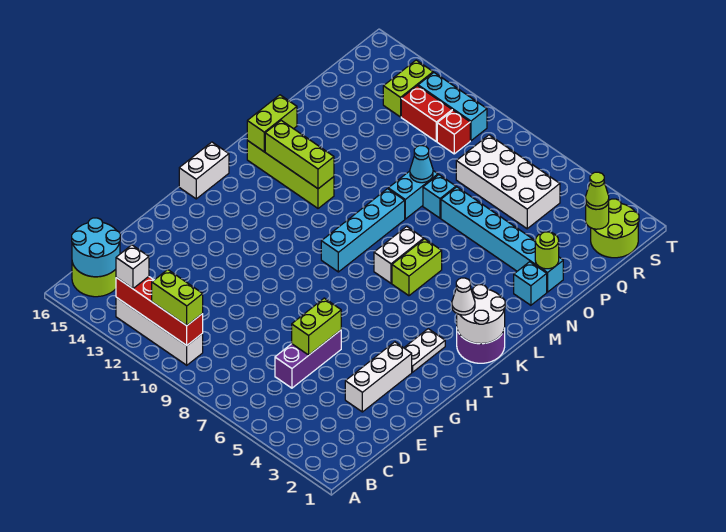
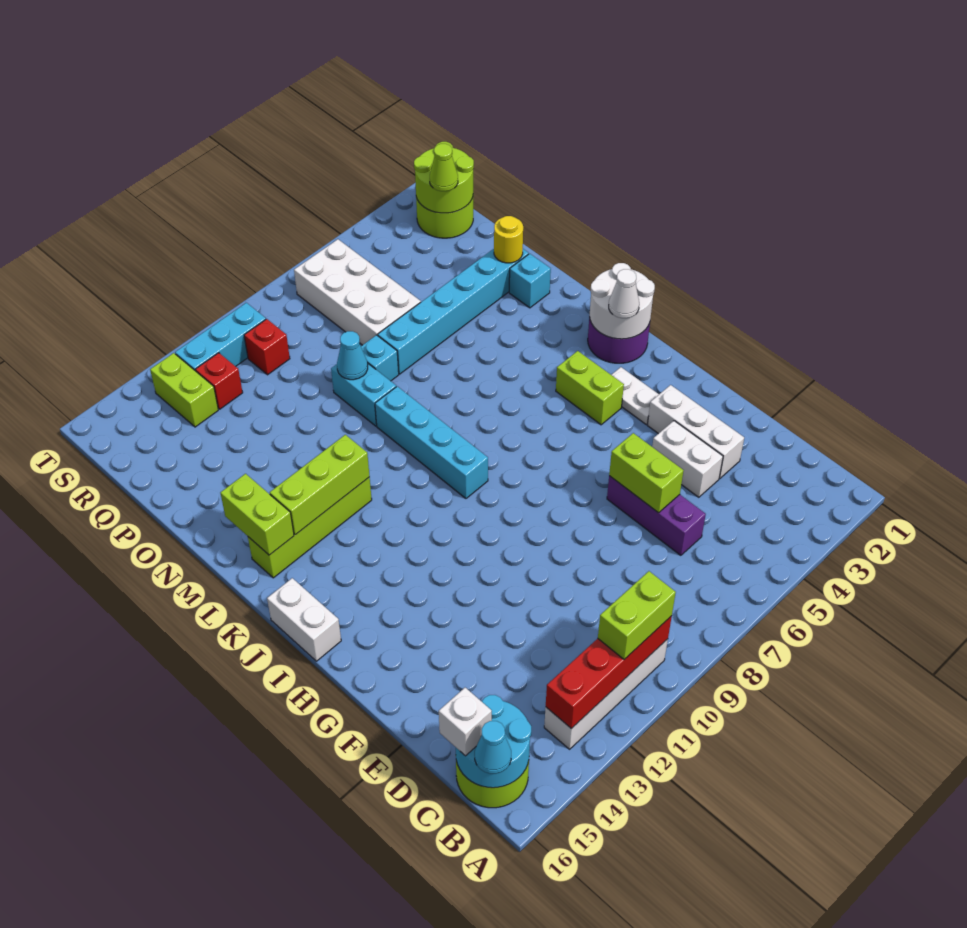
white 1x1 brick [116,245,149,289] -> white 1x1 brick moved to [439,688,492,756]
none -> cyan 1x1 cone [475,721,511,774]
lime 1x2 brick [392,239,442,296] -> lime 1x2 brick moved to [556,351,624,425]
white 1x2 brick [374,227,424,283] -> white 1x2 brick moved to [652,421,723,497]
lime 1x1 round brick [535,232,559,269] -> yellow 1x1 round brick [494,216,523,263]
white 2x4 brick [456,135,560,229] -> white 2x4 brick turned to [294,239,421,345]
lime 1x1 round brick [586,203,609,229] -> lime 2x2 round brick [414,142,474,213]
red 1x2 brick [401,86,452,141] -> red 1x1 brick [195,353,243,409]

